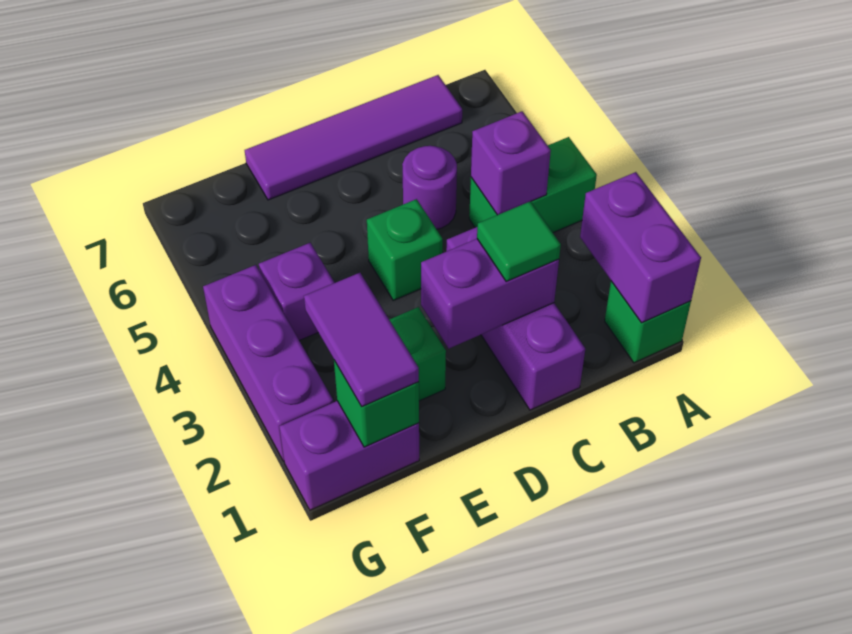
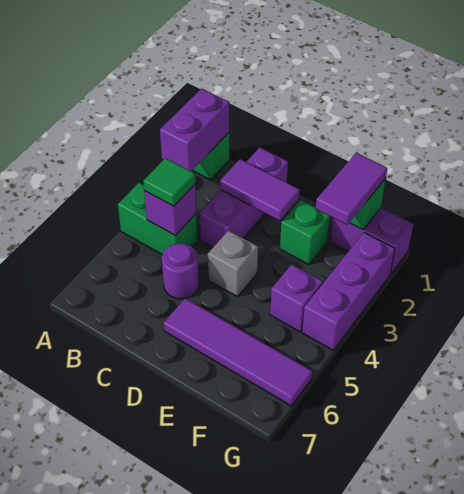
purple 1x4 tile [245,75,462,200] -> purple 1x4 tile moved to [164,298,313,406]
purple 1x2 brick [421,239,559,348] -> purple 1x2 tile [220,159,300,221]
green 1x1 tile [477,201,561,281] -> green 1x1 tile moved to [143,158,195,206]
green 1x1 brick [367,199,443,300] -> grey 1x1 brick [208,231,258,297]

